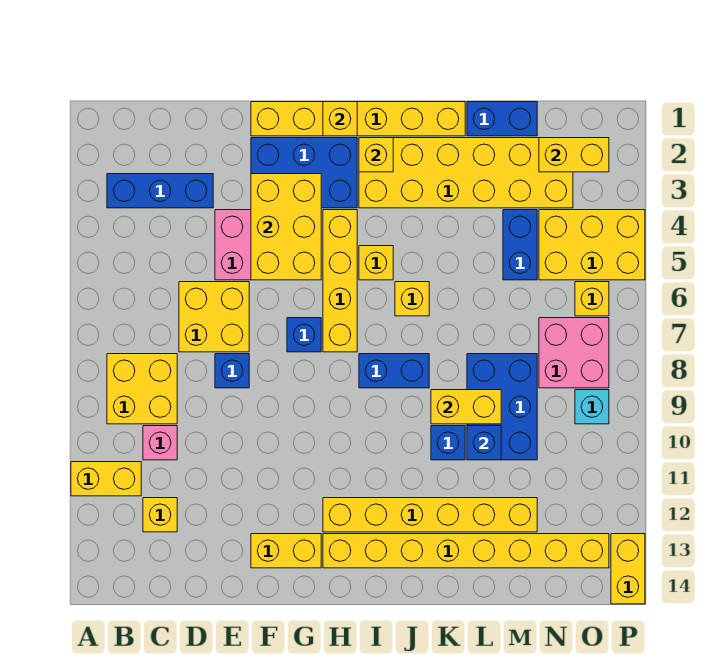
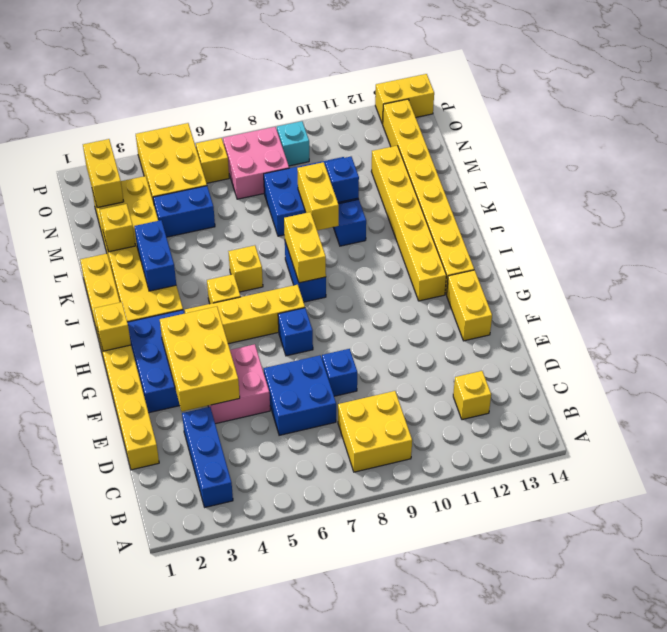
yellow 1x2 brick [71,462,141,496] -> yellow 1x2 brick moved to [284,212,326,283]
pink 1x1 brick [143,426,177,460] -> none
yellow 2x2 brick [179,282,249,352] -> blue 2x2 brick [264,355,336,435]
yellow 1x6 brick [251,102,465,136] -> yellow 1x8 brick [80,254,159,470]
yellow 2x3 brick [251,174,321,280] -> yellow 2x3 brick turned to [160,307,240,412]
yellow 1x1 brick [359,138,393,172] -> yellow 1x1 brick moved to [100,204,135,252]
blue 1x2 brick [467,102,537,136] -> blue 1x2 brick moved to [134,220,176,291]

